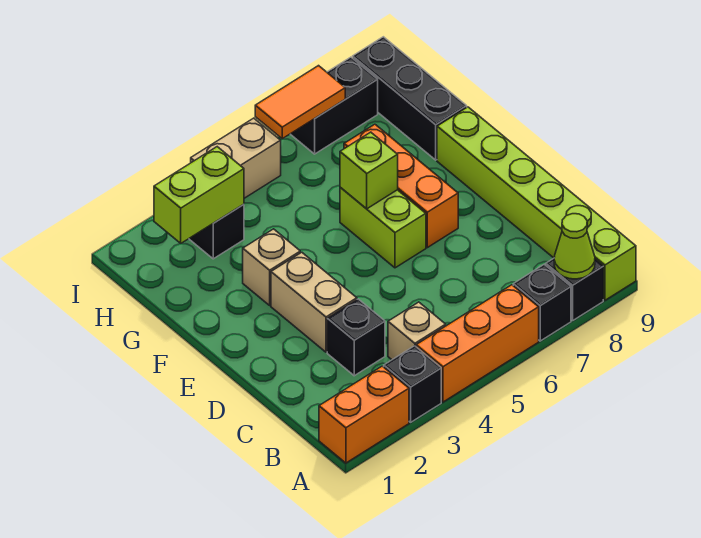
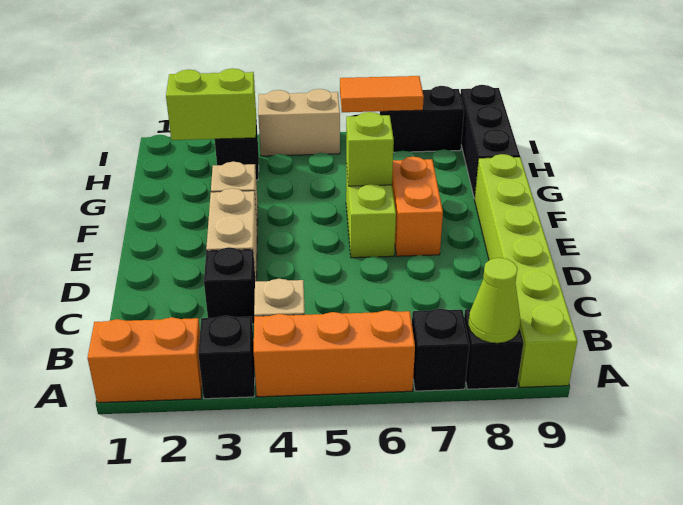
orange 1x3 brick [344,124,458,248] -> orange 1x2 brick [392,157,443,256]

